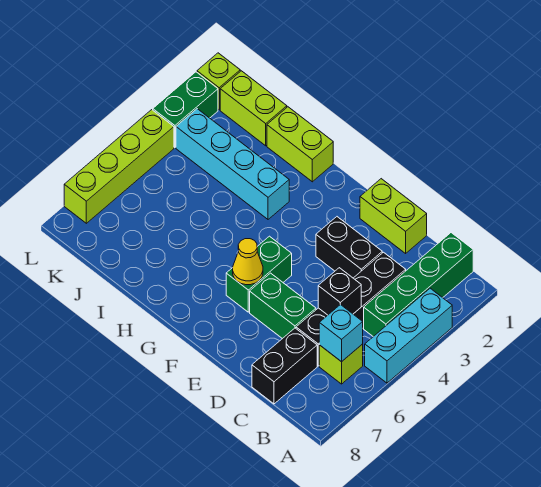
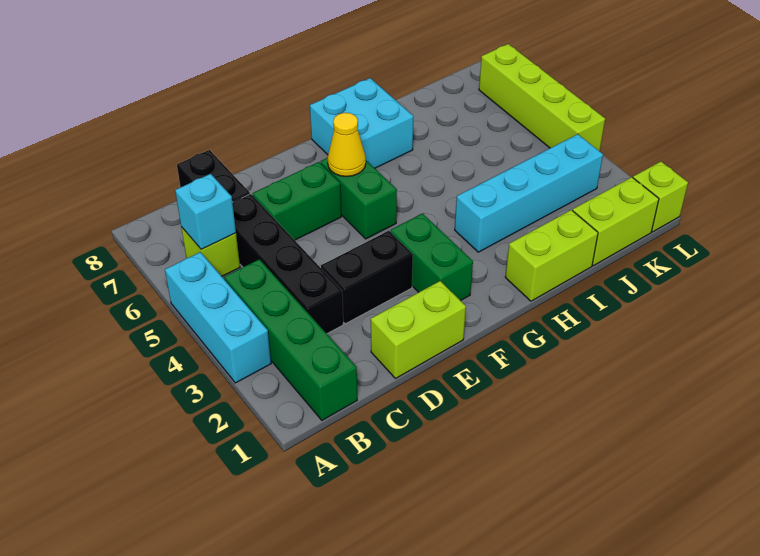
black 1x1 brick [318,268,361,315] -> none
none -> cyan 2x2 brick [310,78,413,168]
green 1x2 brick [153,72,218,148] -> green 1x2 brick moved to [391,213,473,301]

